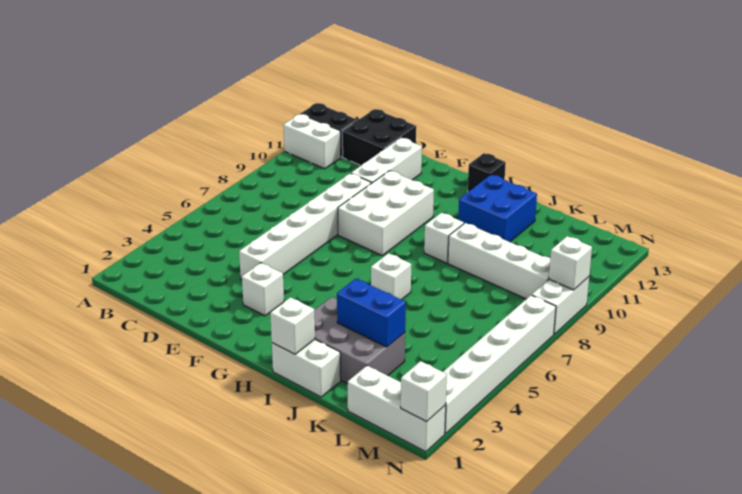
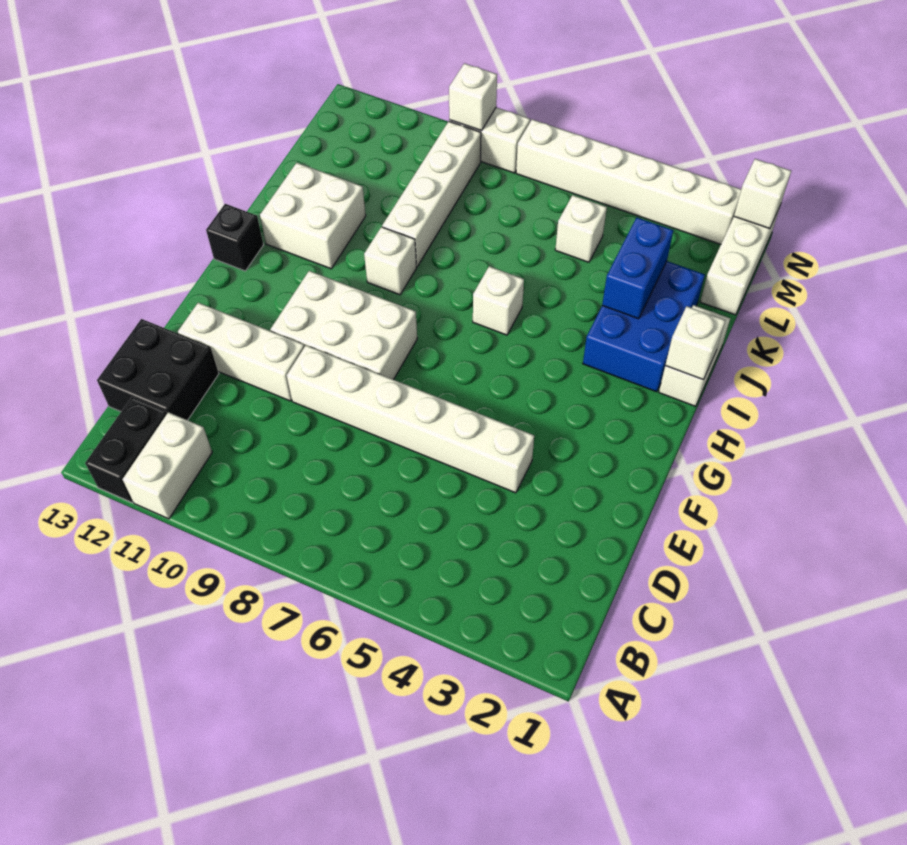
white 1x1 brick [242,263,284,316] -> white 1x1 brick moved to [555,195,607,262]
grey 2x3 brick [314,297,405,384] -> blue 2x3 brick [583,261,705,392]
blue 2x2 brick [458,175,537,242] -> white 2x2 brick [260,163,366,269]

